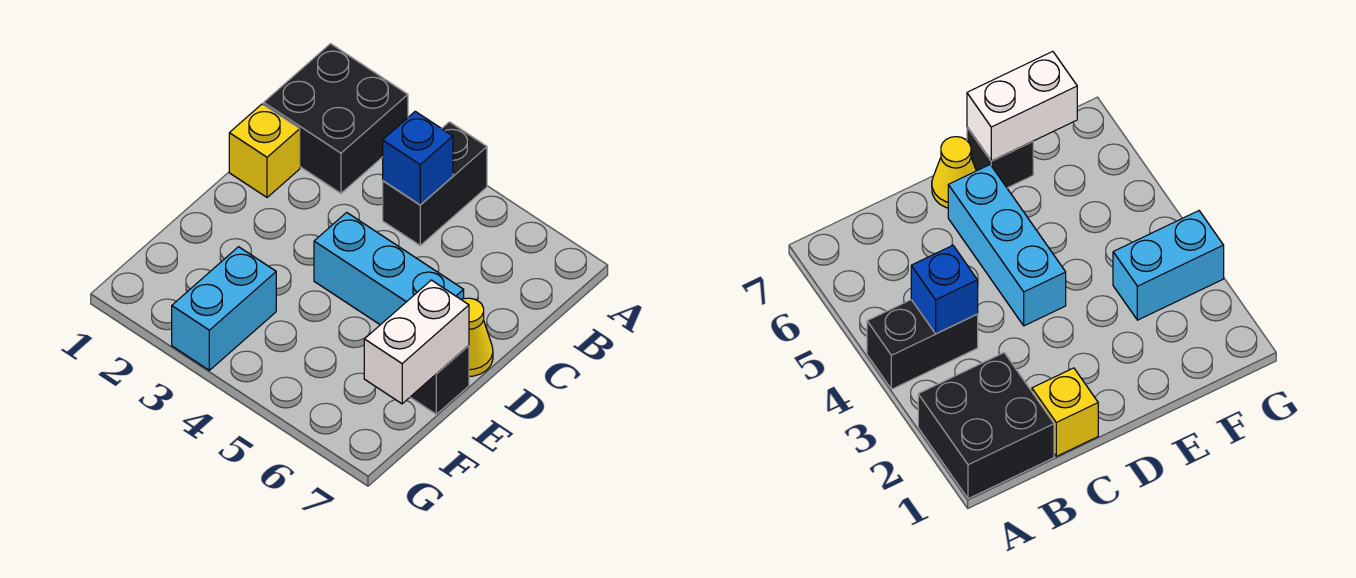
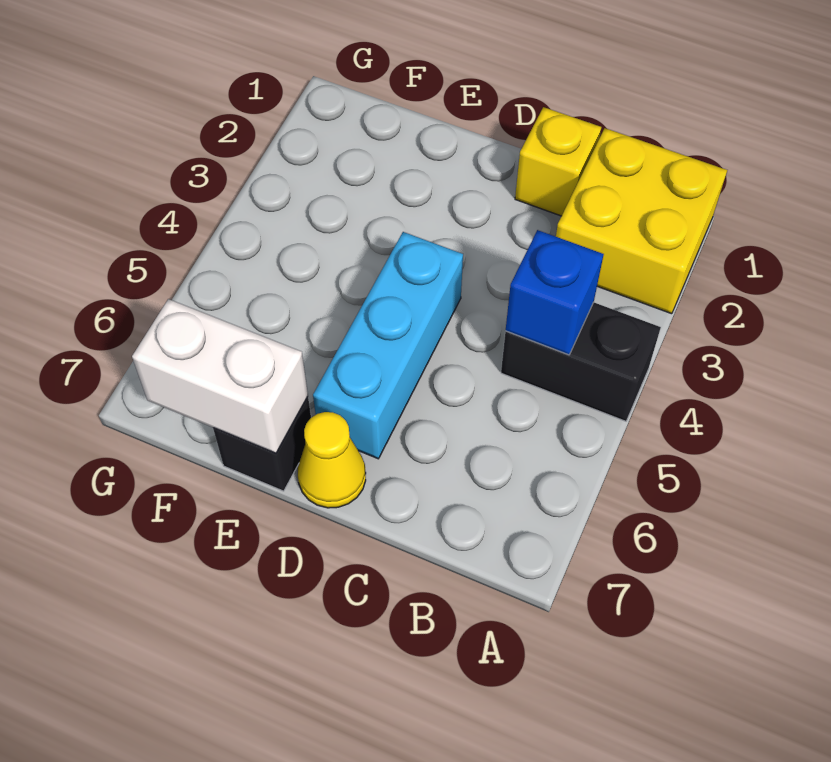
black 2x2 brick [264,44,408,193] -> yellow 2x2 brick [556,128,727,314]
cyan 1x2 brick [172,247,276,370] -> none

